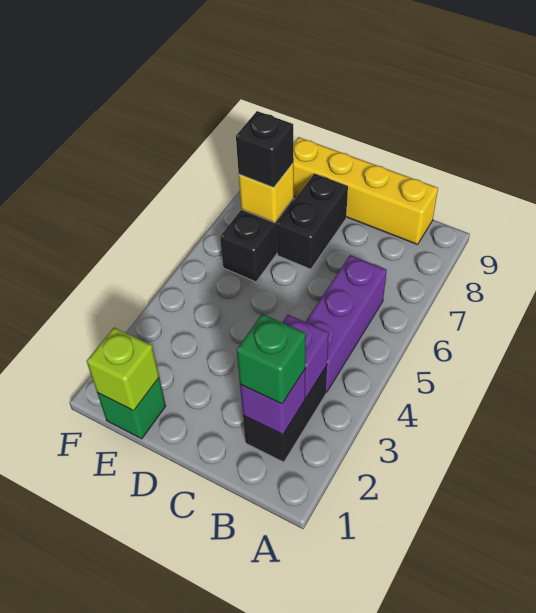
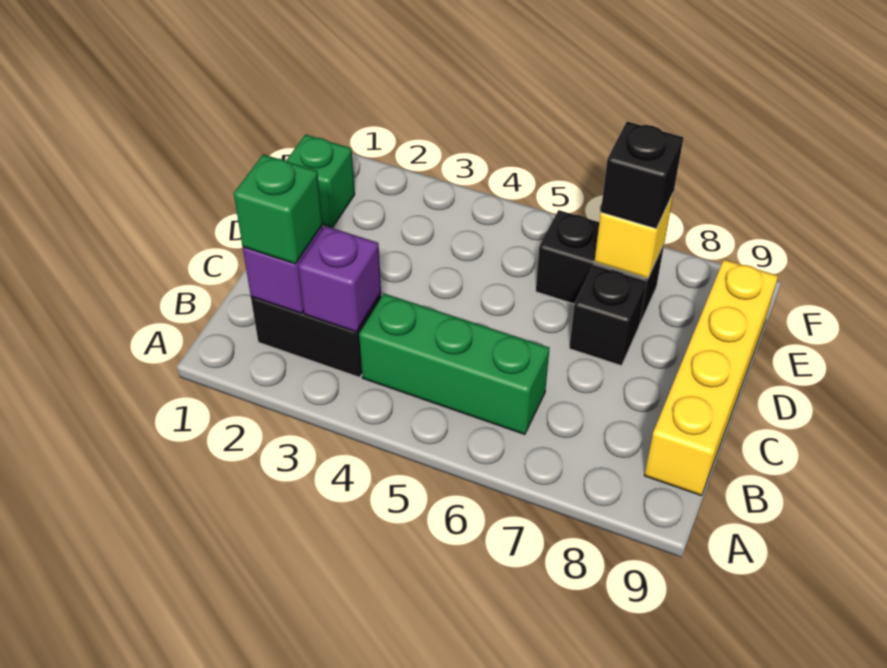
purple 1x3 brick [306,255,387,392] -> green 1x3 brick [359,293,550,434]
black 1x2 brick [277,174,348,269] -> black 1x1 brick [569,265,647,366]
lime 1x1 brick [87,327,159,411] -> none

